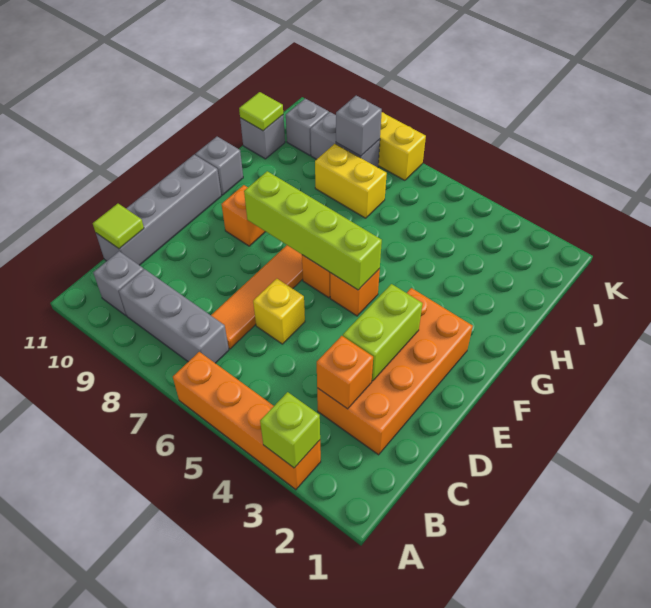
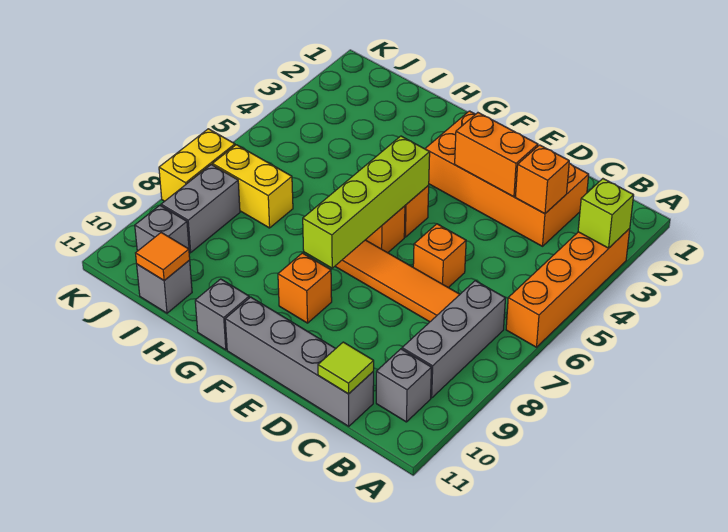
lime 1x2 brick [343,284,422,381] -> orange 1x2 brick [455,113,538,197]
yellow 1x1 brick [253,279,305,344] -> orange 1x1 brick [413,224,466,288]
yellow 1x2 brick [315,144,387,218] -> yellow 1x2 brick turned to [213,145,293,228]
lime 1x1 tile [239,92,283,131] -> orange 1x1 tile [136,233,190,281]
grey 1x1 brick [336,96,382,156] -> none

